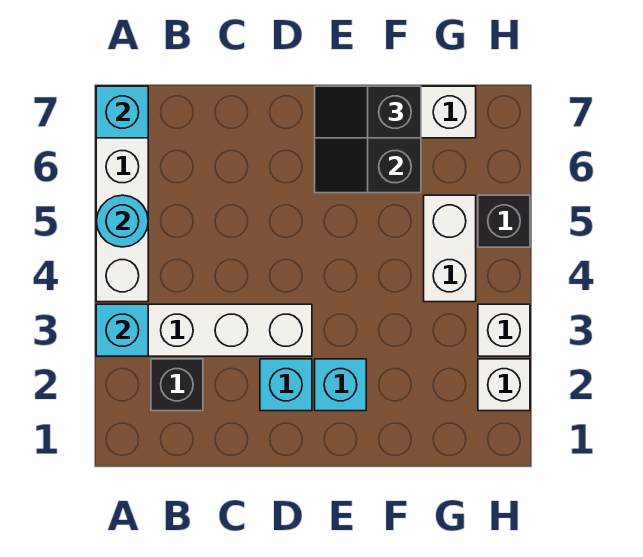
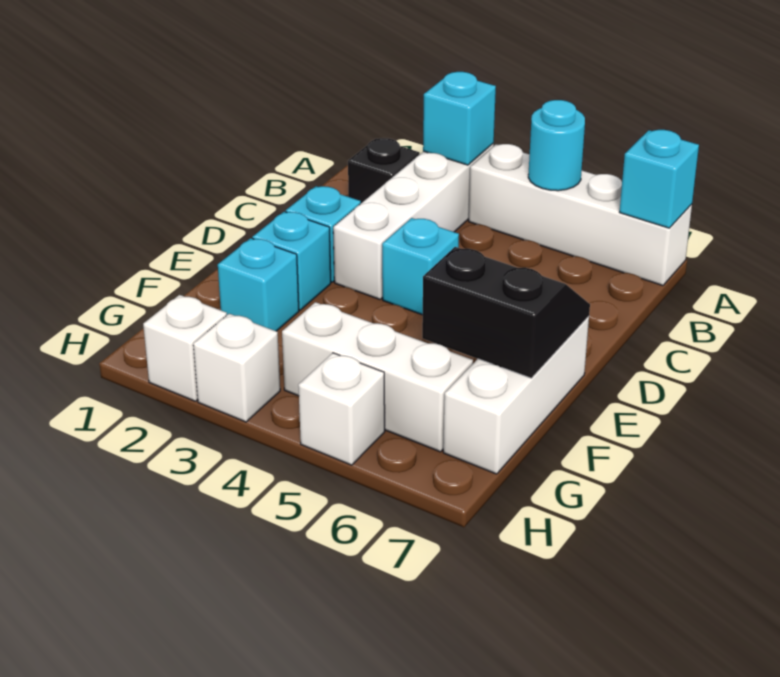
none -> cyan 1x1 brick [382,218,459,315]
black 1x2 slope [315,86,421,138] -> none
none -> cyan 1x1 brick [218,238,299,331]
white 1x2 brick [424,195,476,302] -> white 1x3 brick [282,302,473,452]
black 1x1 brick [478,195,530,247] -> white 1x1 brick [298,353,385,465]

